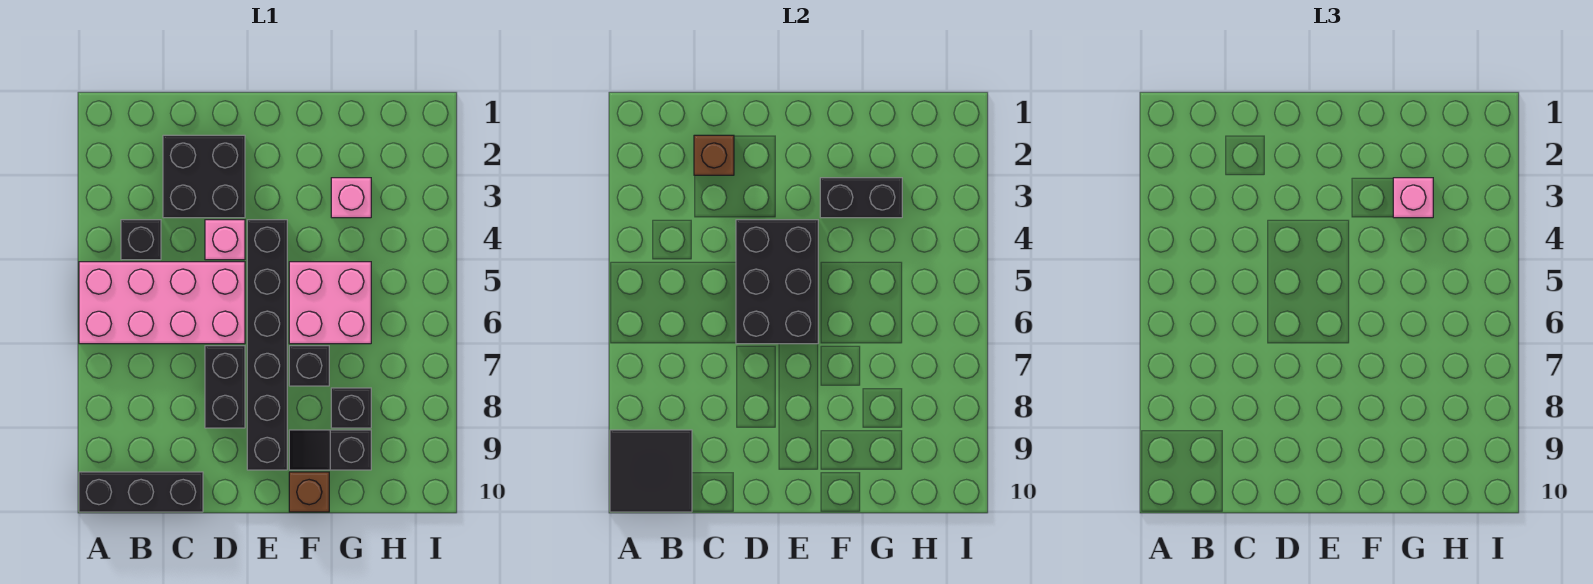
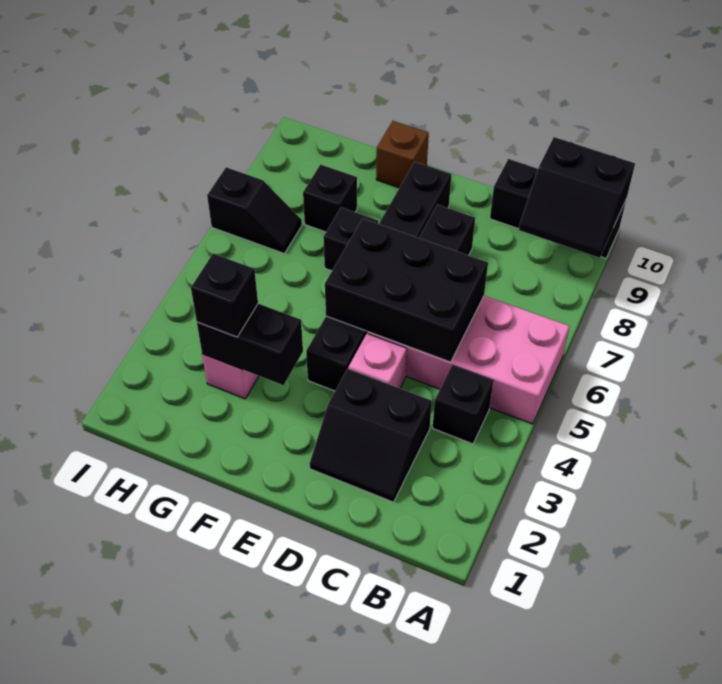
black 2x2 tile [610,430,692,512] -> black 2x2 slope [519,137,635,258]
black 2x2 brick [163,135,245,218] -> black 2x2 slope [309,369,432,502]
brown 1x1 brick [694,135,734,175] -> none
black 2x3 brick [736,220,818,344] -> black 2x3 brick turned to [325,219,488,362]
pink 2x2 brick [289,262,371,344] -> none
black 1x2 slope [289,430,371,470] -> black 1x2 slope moved to [207,167,302,254]
pink 1x1 brick [1393,178,1433,218] -> black 1x1 brick [191,254,258,337]

